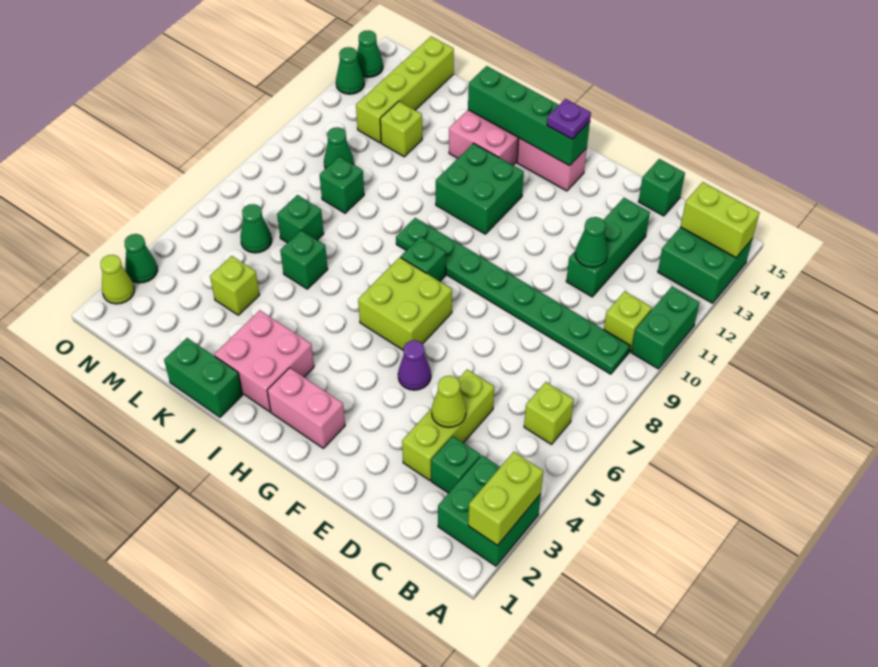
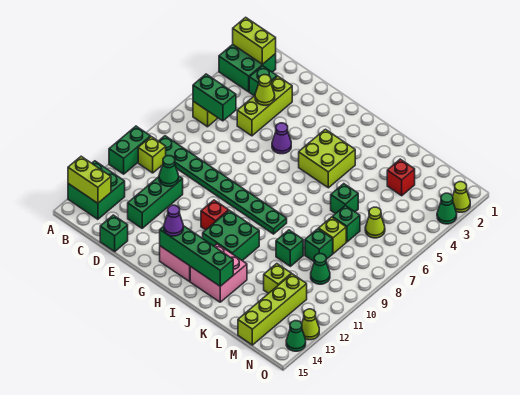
lime 1x2 brick [468,452,543,546] -> lime 1x2 brick turned to [233,17,276,64]
pink 1x2 brick [267,368,345,448] -> none
lime 2x2 brick [358,257,452,351] -> lime 2x2 brick moved to [299,129,355,188]
none -> red 1x1 brick [201,200,229,230]
purple 1x1 plate [547,99,591,139] -> purple 1x1 cone [164,205,183,236]
green 1x1 brick [401,237,446,281] -> green 1x1 brick moved to [276,230,303,266]
pink 2x2 brick [214,310,314,412] -> none
green 1x2 brick [164,338,242,417] -> green 1x2 brick moved to [193,74,236,121]
none -> red 1x1 brick [387,159,415,196]
lime 1x1 brick [210,256,259,315] -> lime 1x1 brick moved to [319,217,346,254]
green 1x1 cone [240,204,272,253] -> lime 1x1 cone [365,207,385,238]
green 1x1 cone [336,47,364,94] -> lime 1x1 cone [302,309,319,340]

